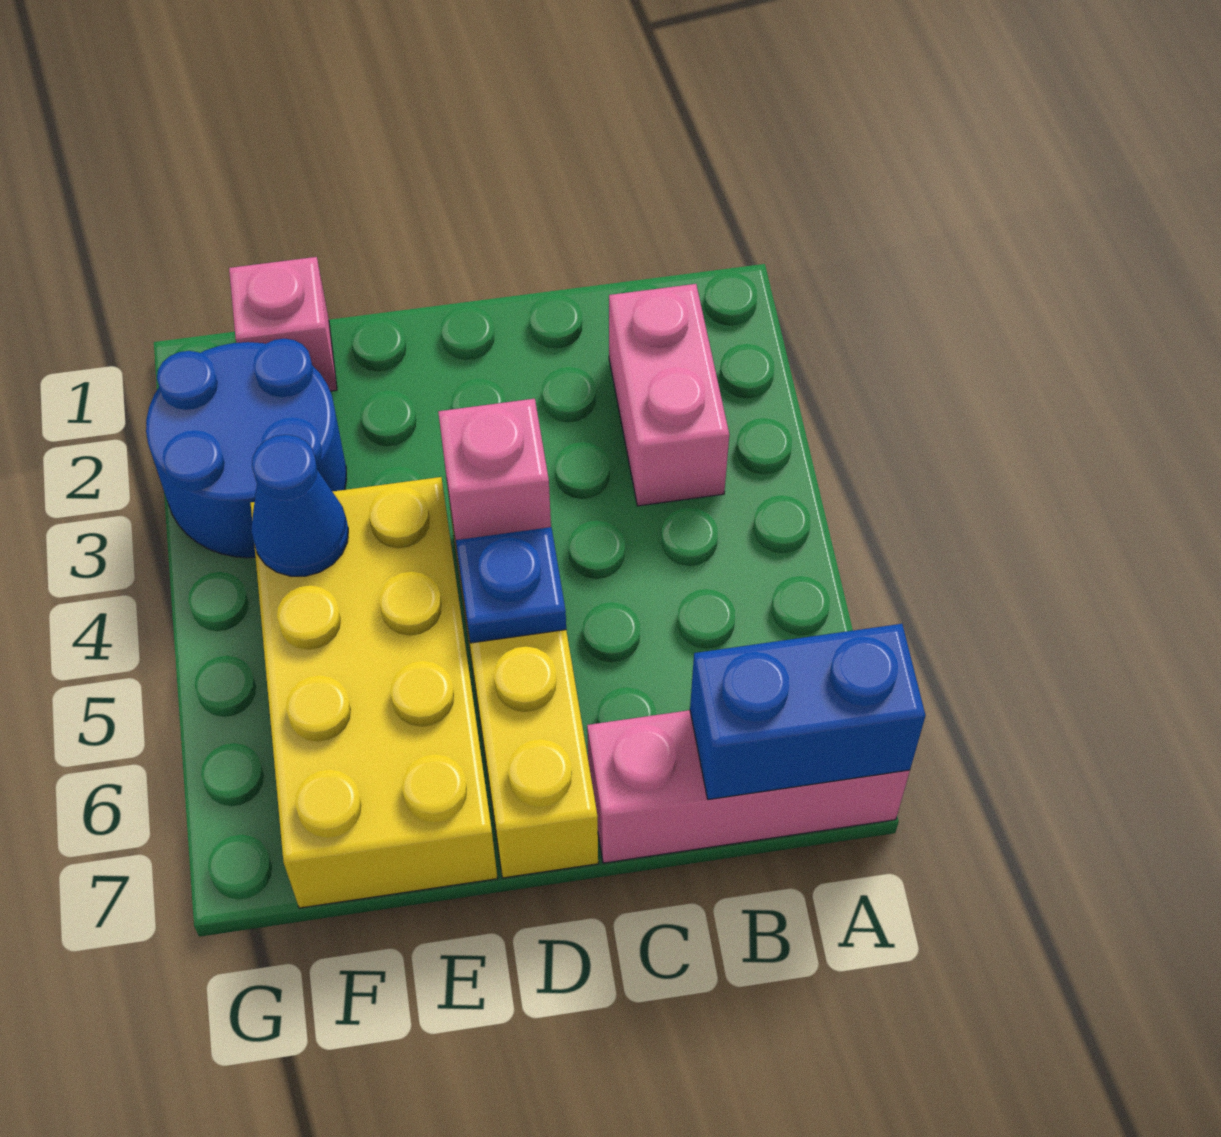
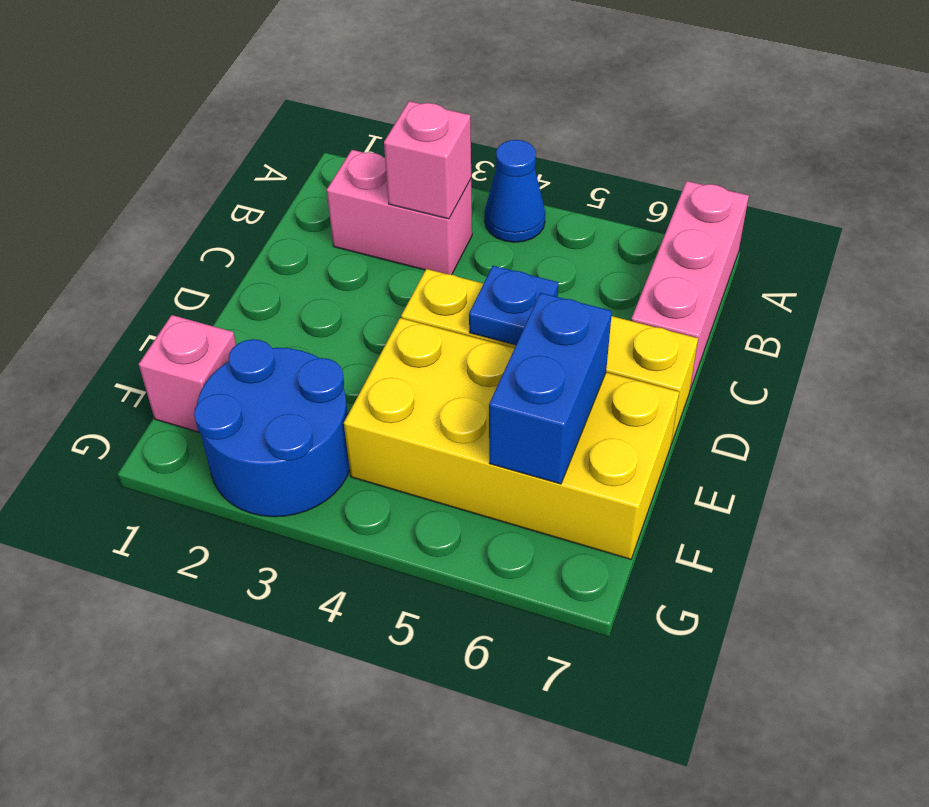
blue 1x2 brick [690,624,926,800] -> blue 1x2 brick moved to [489,293,612,484]
pink 1x1 brick [438,399,551,555] -> pink 1x1 brick moved to [384,101,471,219]
blue 1x1 cone [251,435,348,576] -> blue 1x1 cone moved to [485,140,545,242]

